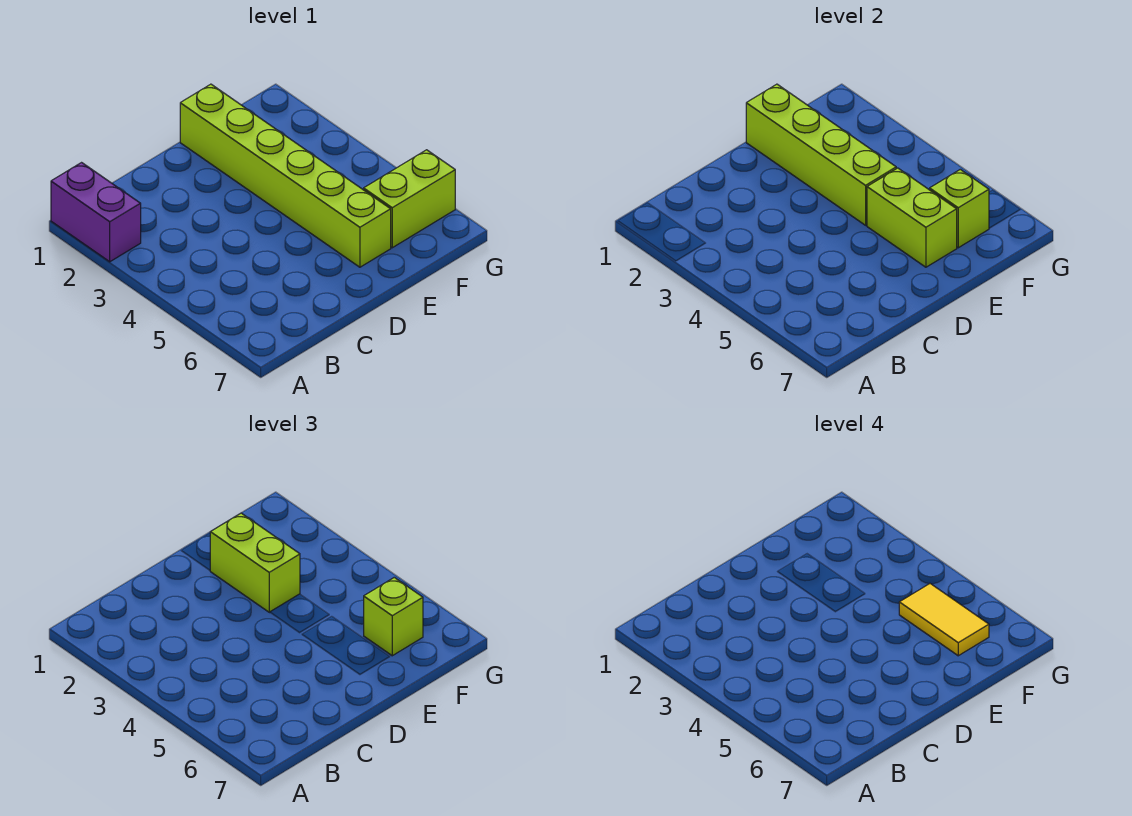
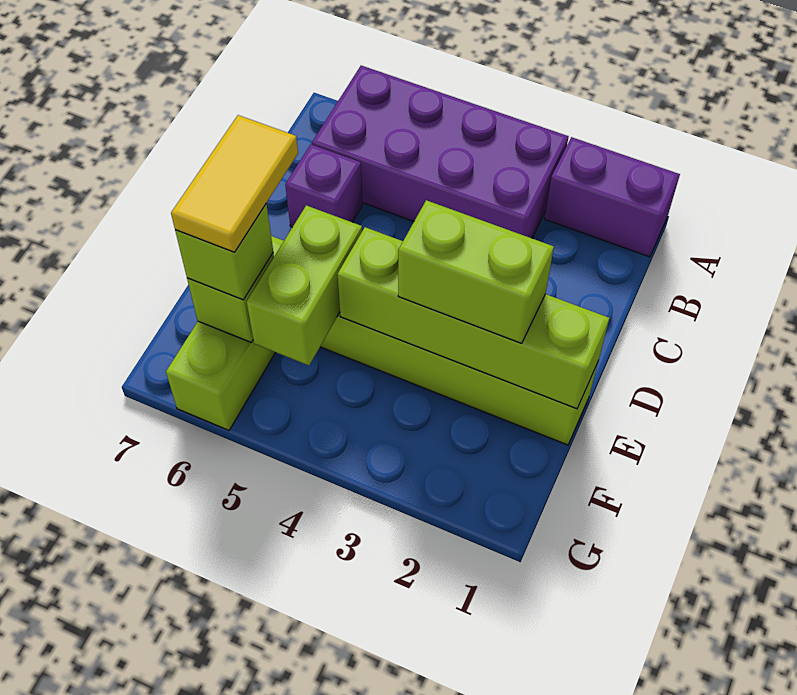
none -> purple 2x4 brick [312,66,569,238]
none -> purple 1x1 brick [285,144,363,227]
lime 1x2 brick [867,168,957,267] -> lime 1x2 brick turned to [247,205,362,365]
yellow 1x2 tile [899,584,989,656] -> yellow 1x2 tile turned to [171,115,298,252]

